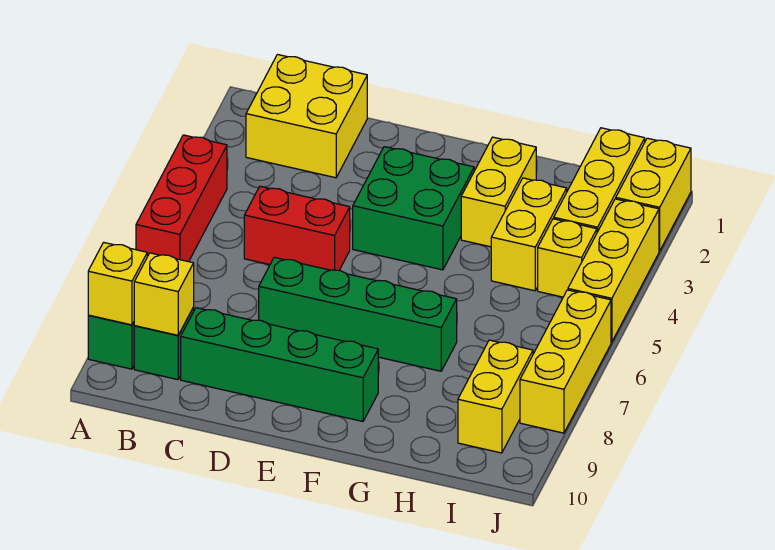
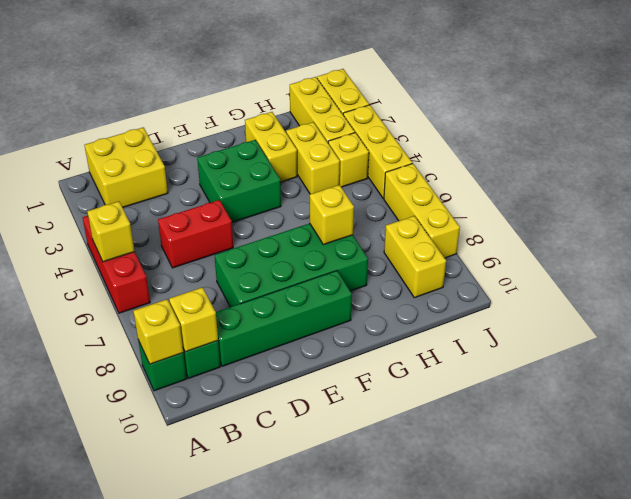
none -> yellow 1x1 brick [87,201,135,262]
green 1x4 brick [259,257,457,371] -> green 2x4 brick [215,223,368,307]
none -> yellow 1x1 brick [310,185,354,245]

